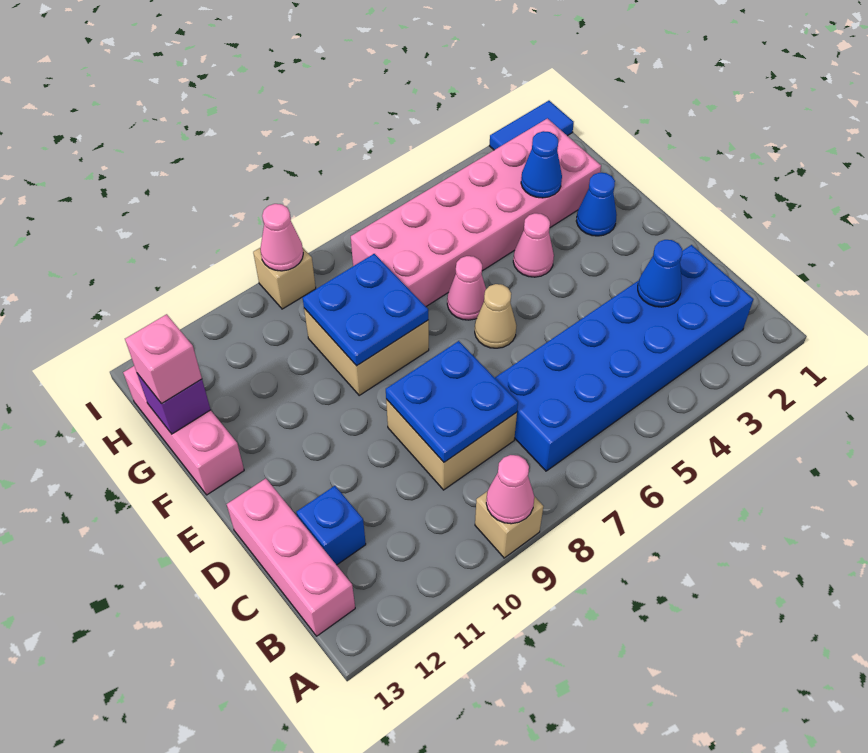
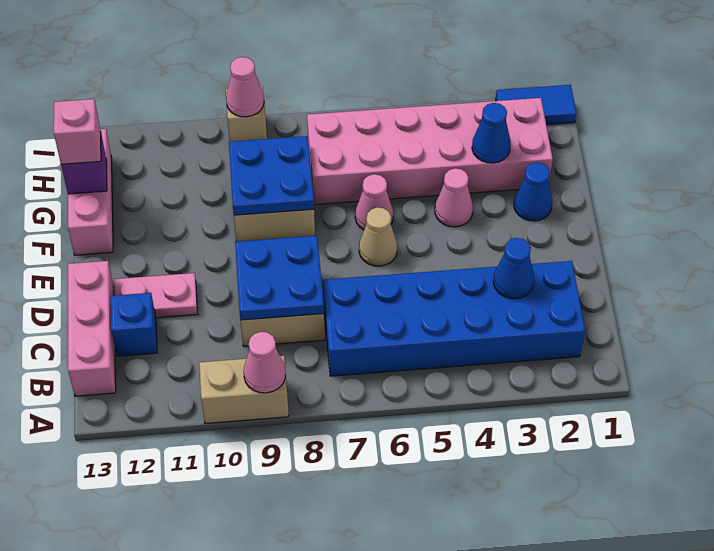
tan 1x1 brick [475,492,543,558] -> tan 1x2 brick [199,356,289,424]
none -> pink 1x2 plate [114,273,197,318]

